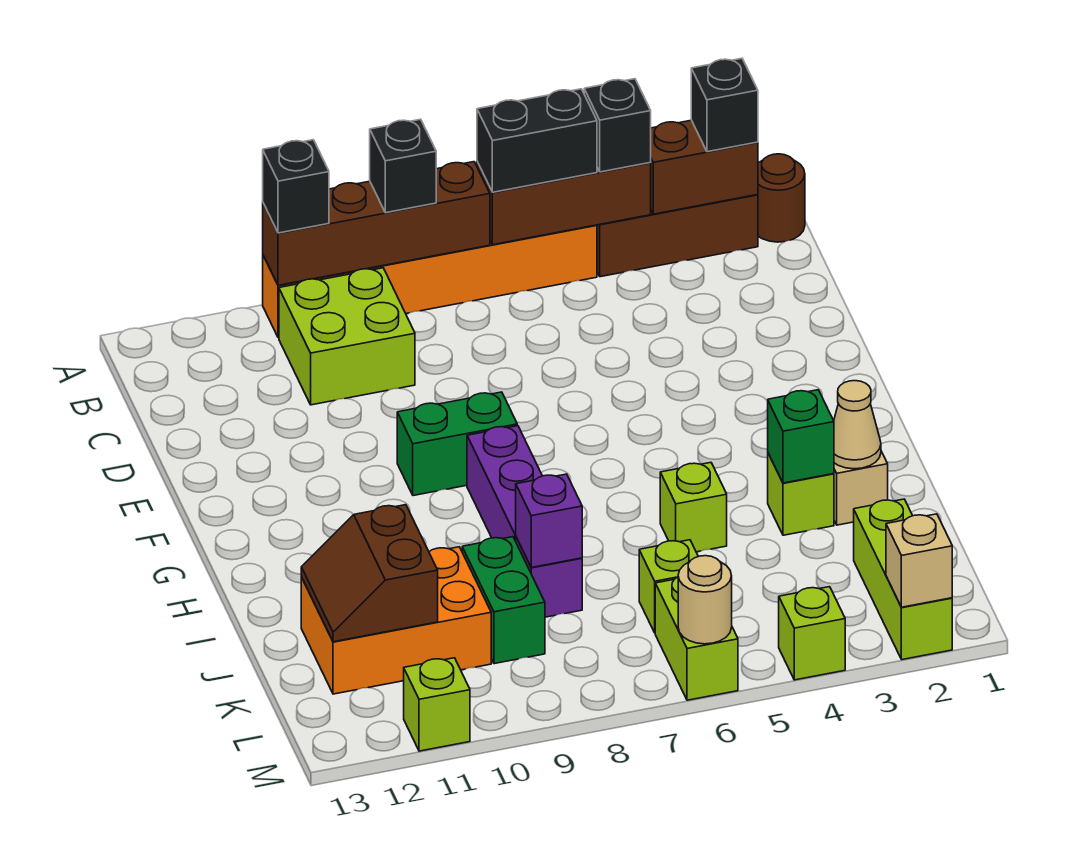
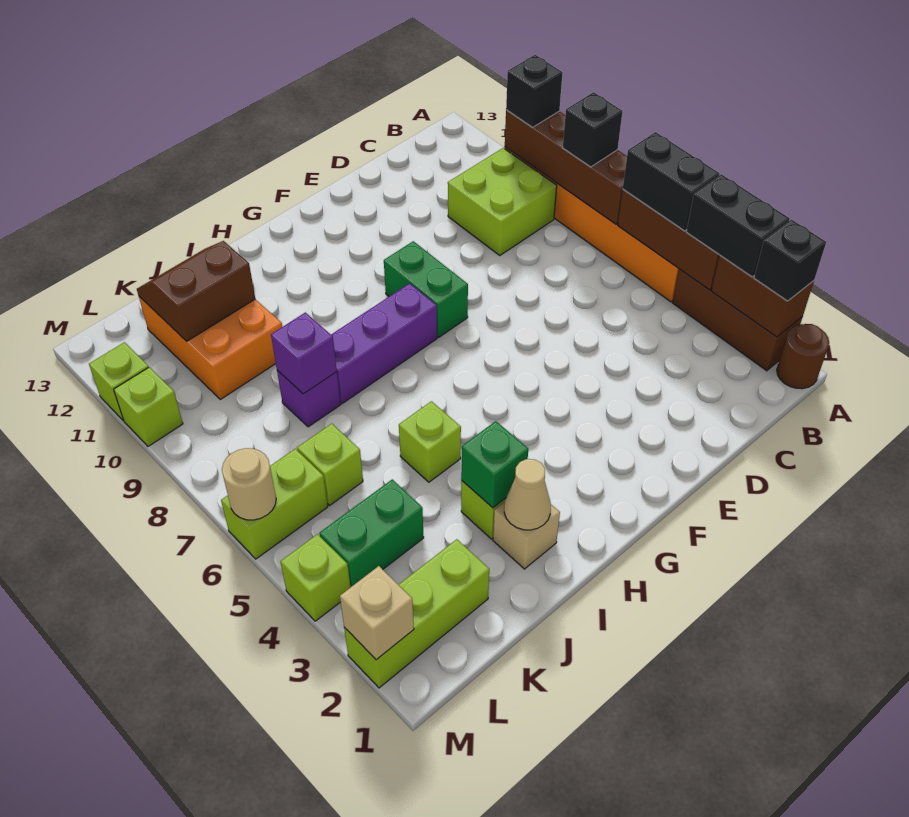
black 1x1 brick [584,79,651,172] -> black 1x2 brick [686,174,790,277]
green 1x2 brick [462,537,545,664] -> green 1x2 brick moved to [320,479,424,587]
none -> lime 1x1 brick [114,367,183,446]

